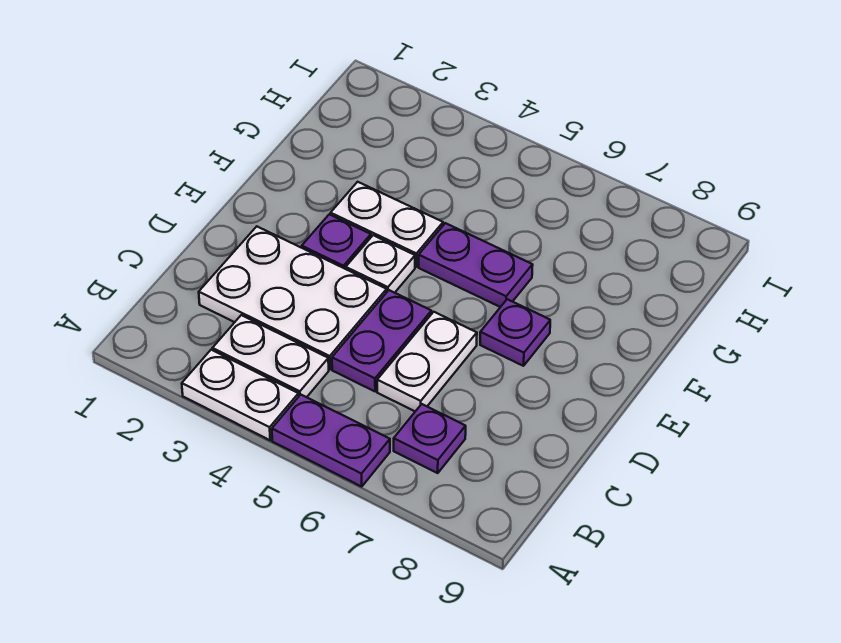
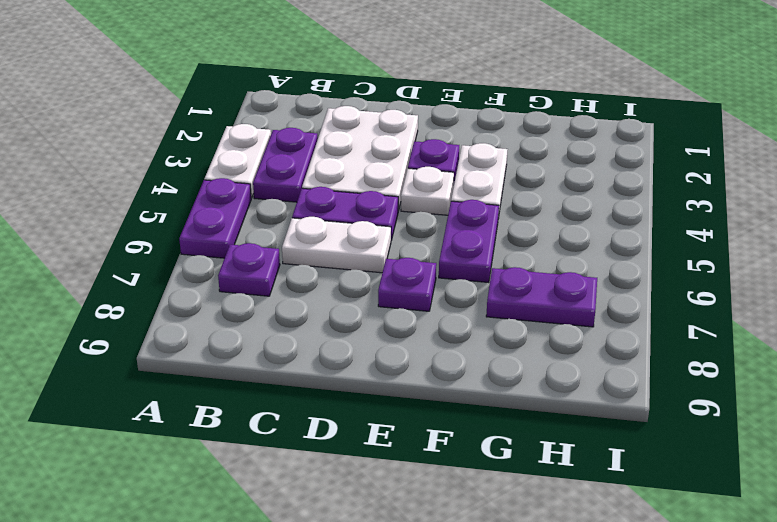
white 1x2 plate [212,315,329,397] -> purple 1x2 plate [253,128,318,202]
none -> purple 1x2 plate [486,267,597,327]

